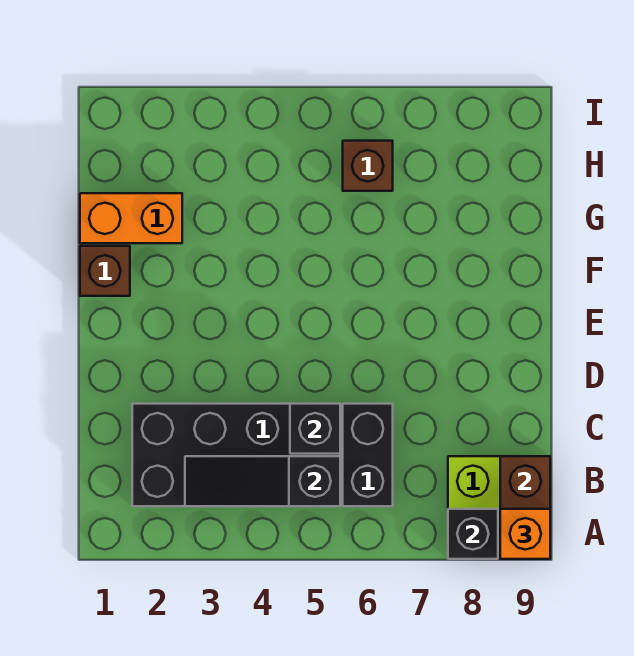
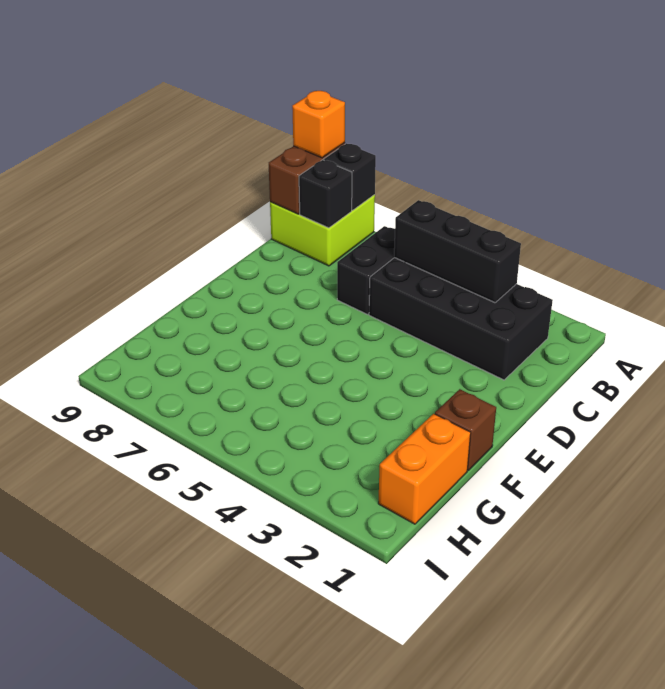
black 1x3 slope [185,456,340,506] -> black 1x3 brick [394,200,521,303]
black 1x1 brick [290,404,340,454] -> black 1x1 brick moved to [299,160,352,228]
orange 1x2 brick [80,193,182,243] -> orange 1x2 brick turned to [378,414,471,524]
brown 1x1 brick [343,141,393,191] -> none

